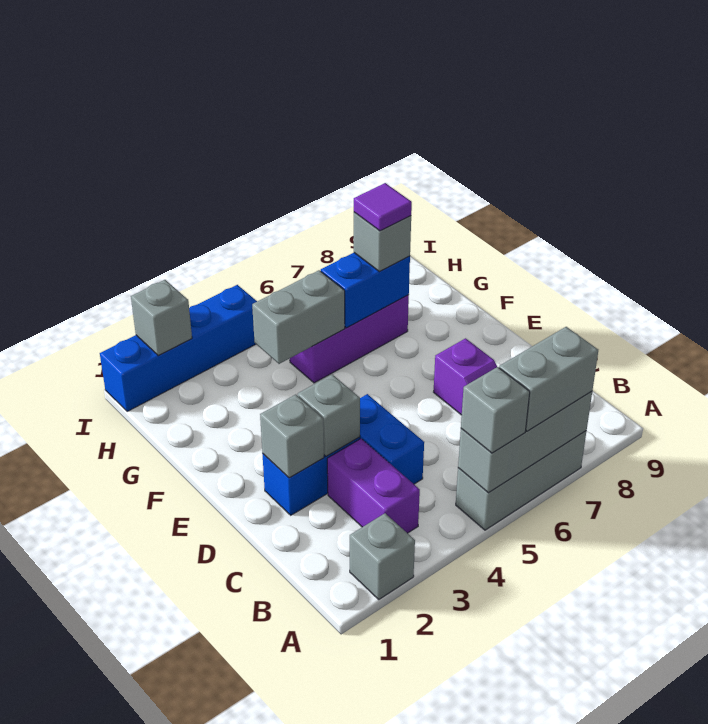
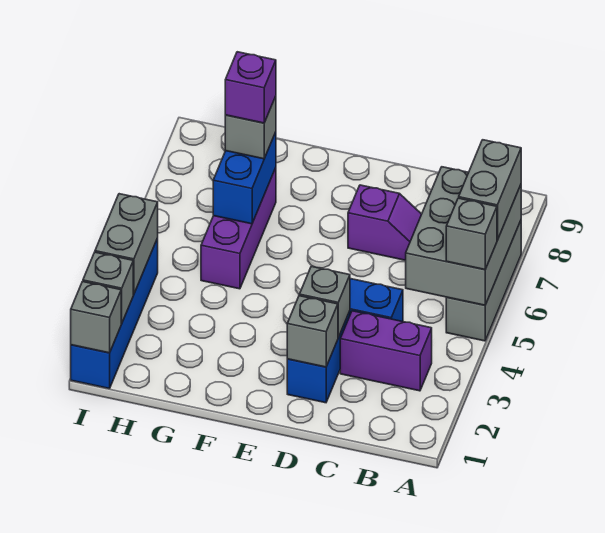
grey 1x1 brick [350,513,415,599] -> grey 1x1 brick moved to [71,282,122,353]
grey 1x3 brick [458,392,592,493] -> grey 2x3 brick [406,167,521,305]
grey 1x2 brick [252,270,345,364] -> grey 1x2 brick moved to [95,194,158,294]
purple 1x1 tile [354,183,412,231] -> purple 1x1 brick [225,52,276,123]

